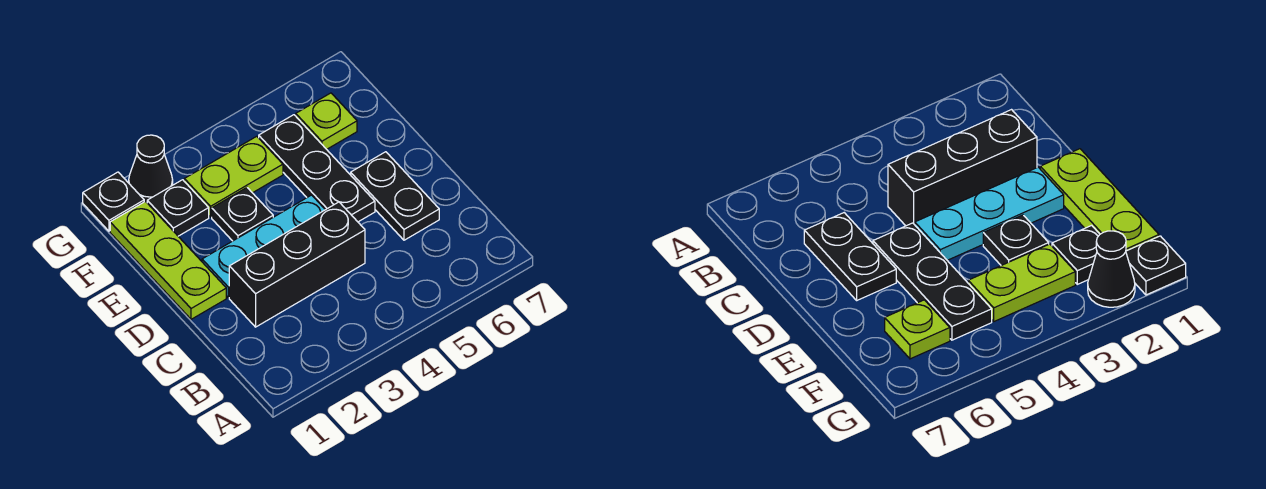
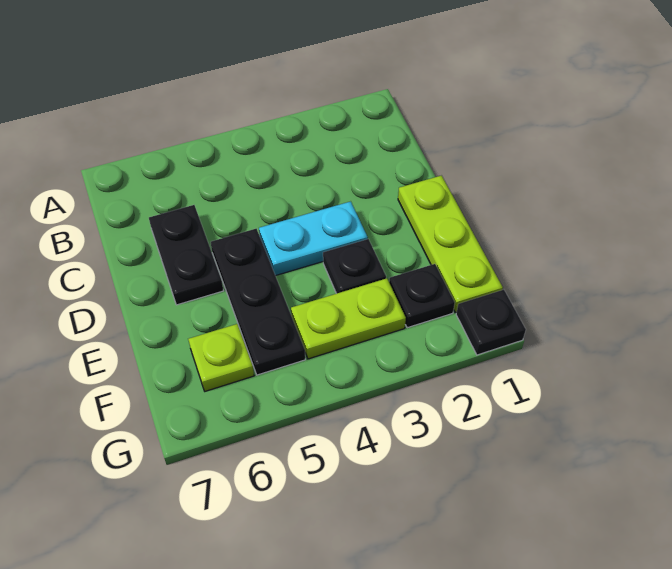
black 1x3 brick [229,202,365,327] -> none
cyan 1x3 plate [202,195,325,298] -> cyan 1x2 plate [259,201,368,276]
black 1x1 cone [129,135,173,202] -> none

